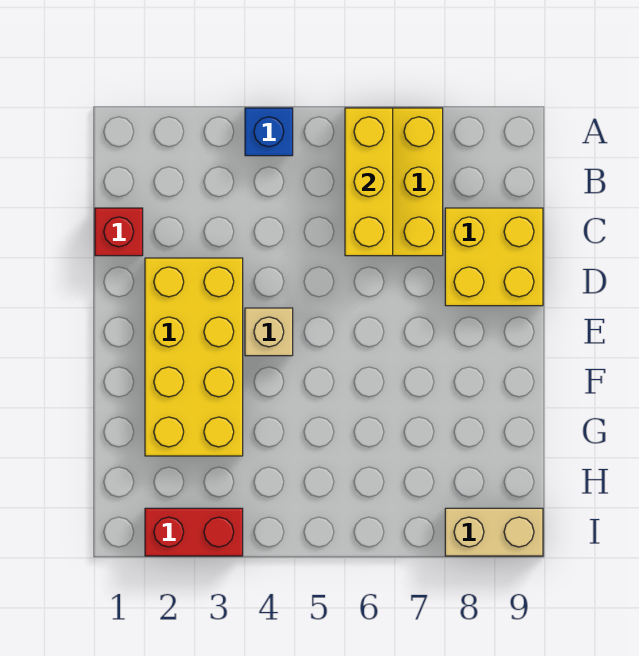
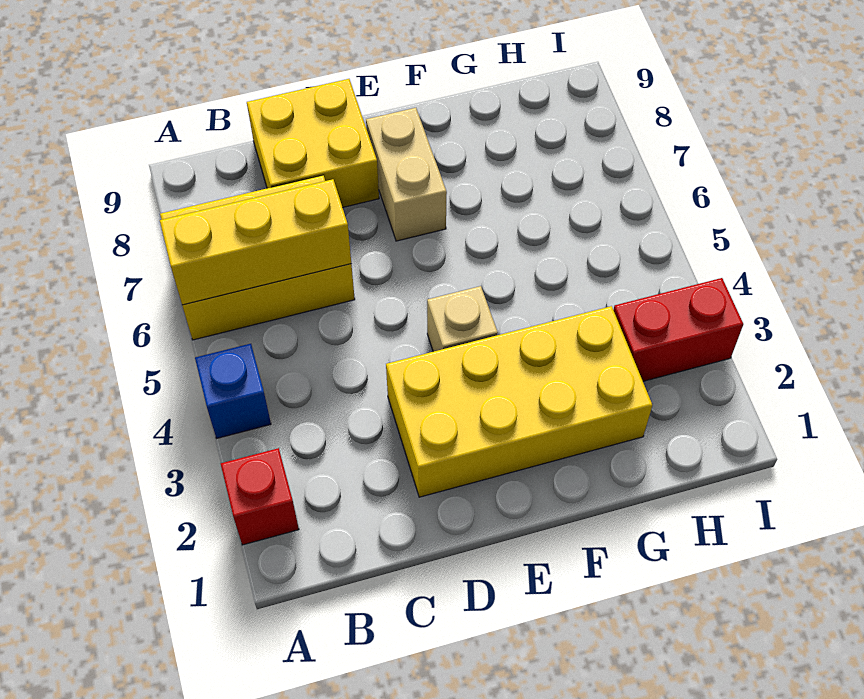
red 1x1 brick [95,208,143,256] -> red 1x1 brick moved to [221,448,299,545]
red 1x2 brick [145,508,243,556] -> red 1x2 brick turned to [613,278,743,381]
tan 1x2 brick [445,508,543,556] -> tan 1x2 brick moved to [366,108,447,241]

